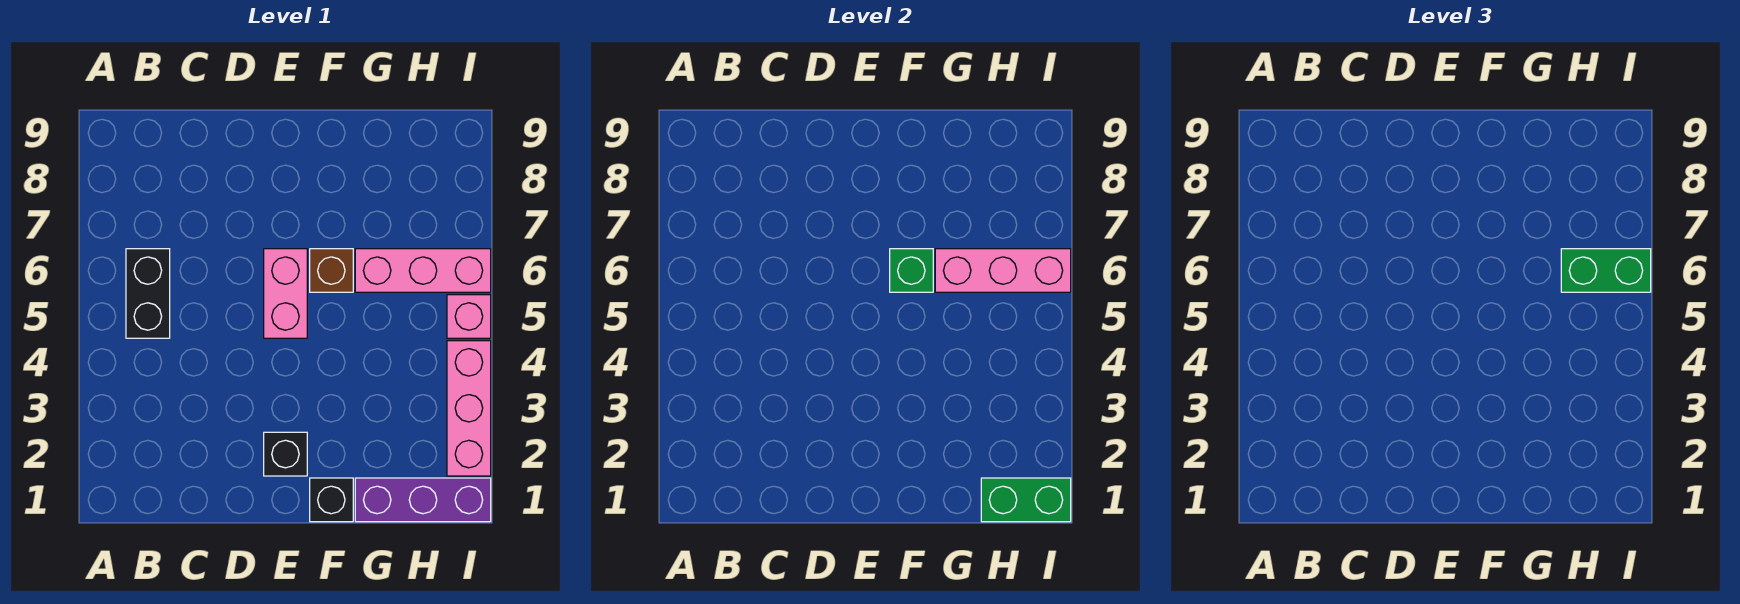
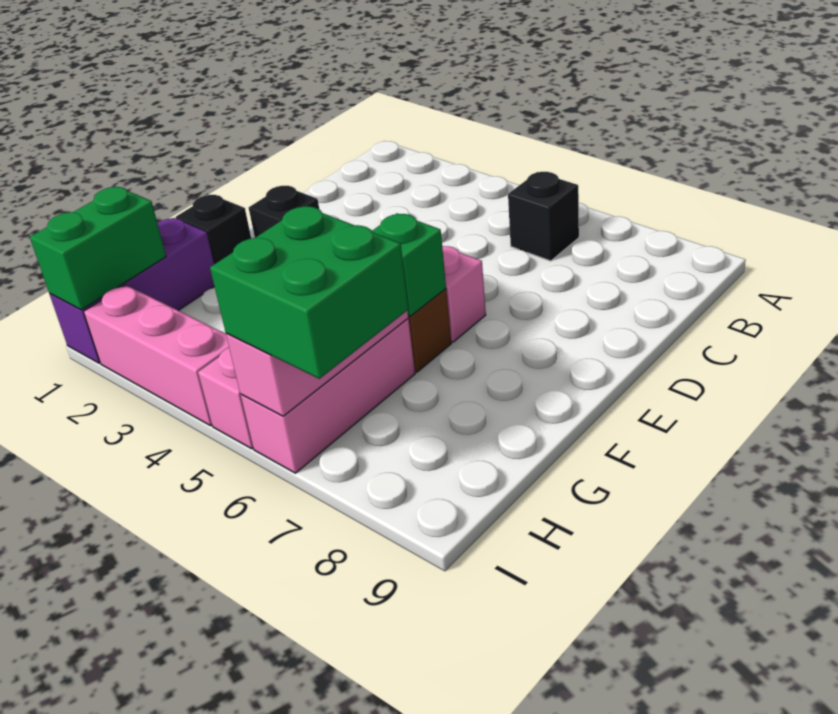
black 1x2 brick [126,249,170,338] -> black 1x1 brick [508,172,579,261]
green 1x2 brick [1561,249,1651,292] -> green 2x2 brick [210,206,409,379]

